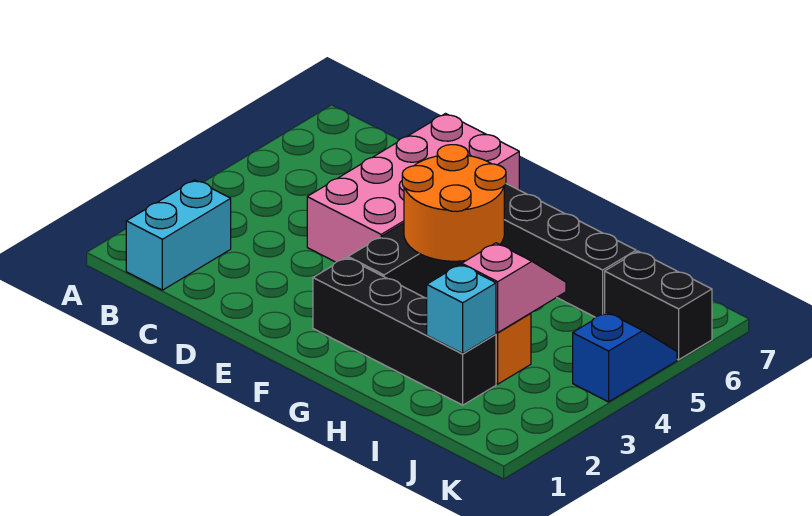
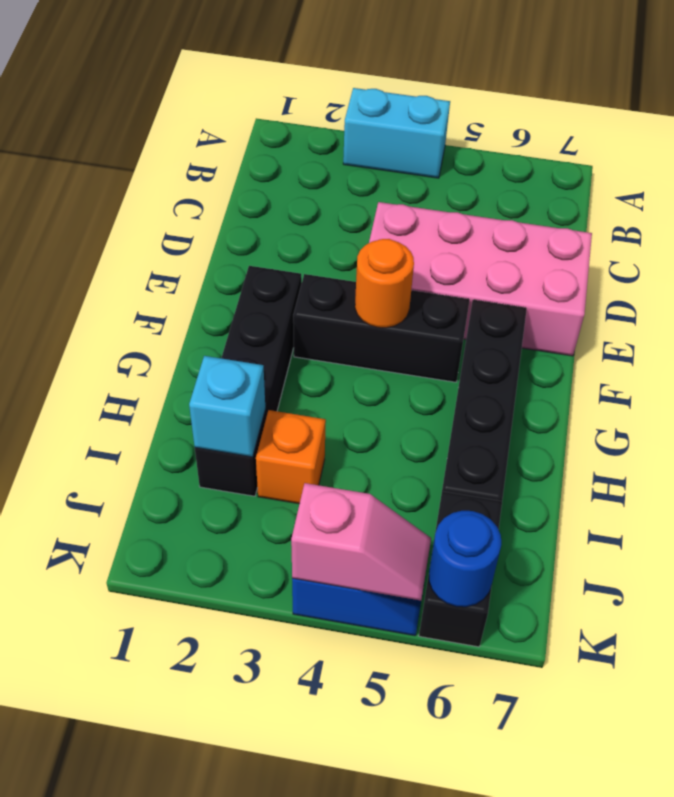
cyan 1x2 brick [126,180,231,290] -> cyan 1x2 brick moved to [343,88,450,178]
orange 2x2 round brick [402,145,506,261] -> orange 1x1 round brick [355,239,414,328]
pink 1x2 slope [462,243,566,332] -> pink 1x2 slope moved to [291,483,431,600]
none -> blue 1x1 round brick [429,511,501,607]

